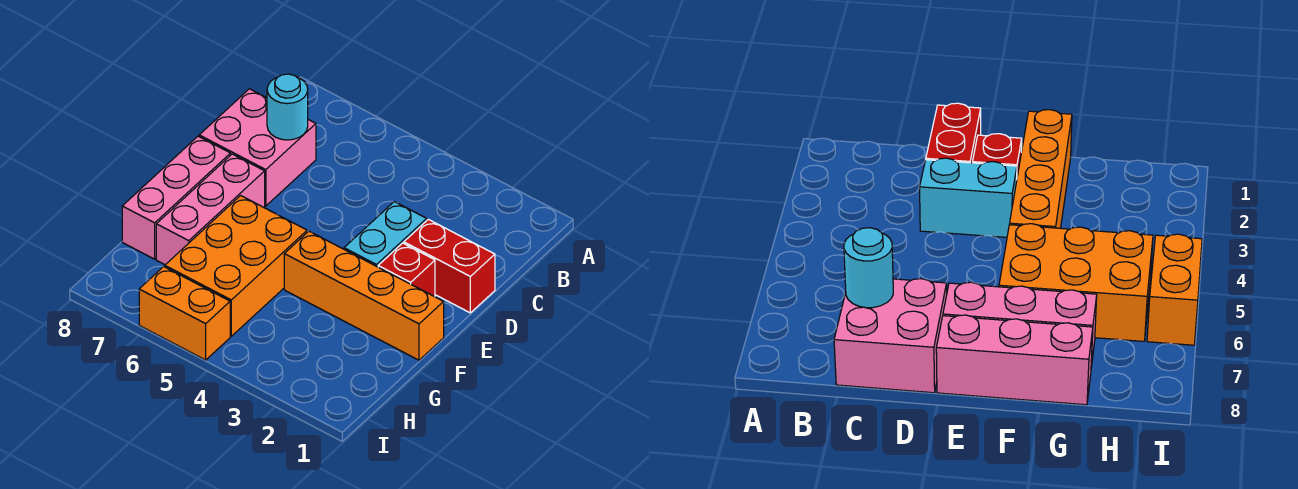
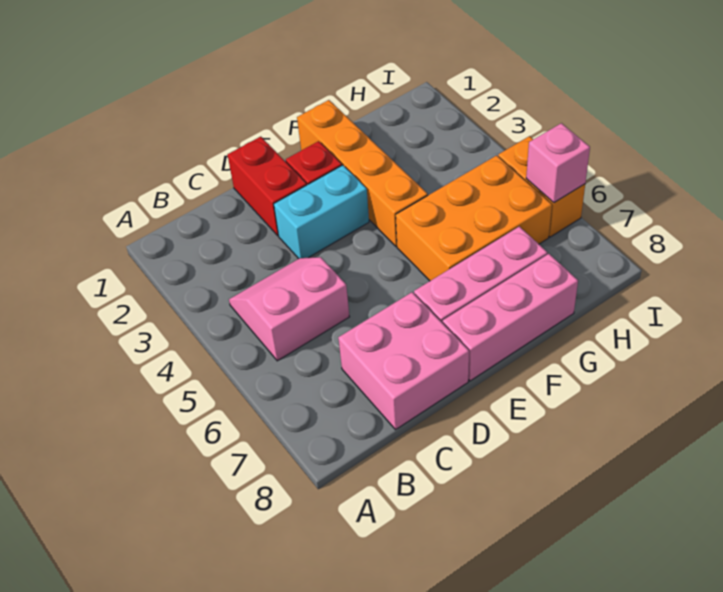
none -> pink 2x2 slope [229,257,349,361]
cyan 1x1 round brick [267,74,308,140] -> none
none -> pink 1x1 brick [526,123,590,203]

